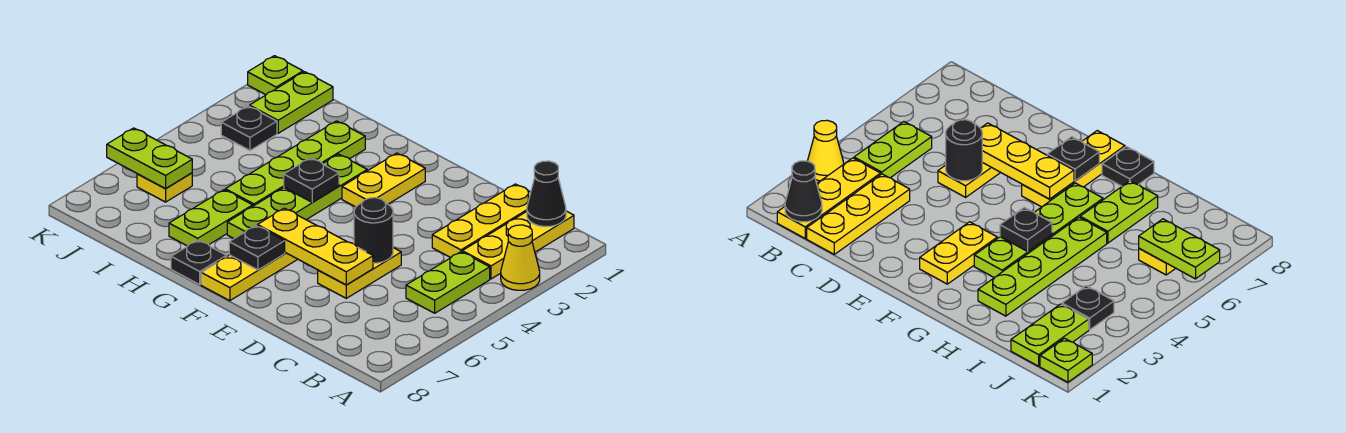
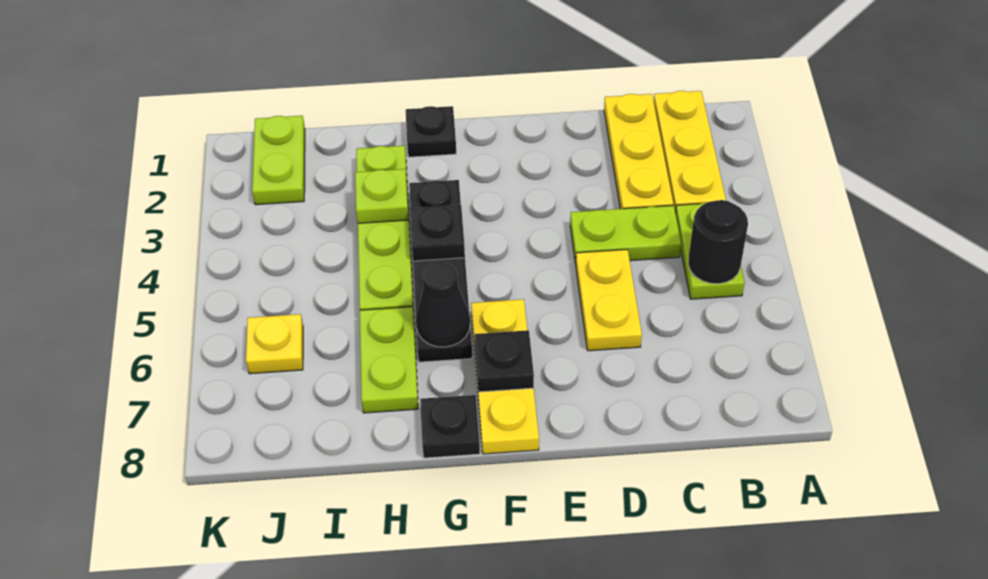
yellow 1x1 cone [501,225,540,290] -> none
black 1x1 cone [527,161,566,227] -> black 1x1 cone moved to [416,262,470,347]
black 1x1 round brick [354,198,393,263] -> black 1x1 round brick moved to [688,200,748,284]
yellow 1x3 plate [257,208,373,285] -> none
yellow 1x2 plate [342,153,425,207] -> none
lime 1x4 plate [227,154,367,239] -> black 1x4 plate [409,180,472,362]
black 1x1 plate [221,106,277,150] -> black 1x1 plate moved to [406,106,456,157]
lime 1x2 plate [107,128,192,188] -> lime 1x2 plate moved to [570,205,681,264]
lime 1x1 plate [248,56,303,95] -> lime 1x1 plate moved to [355,169,409,223]

